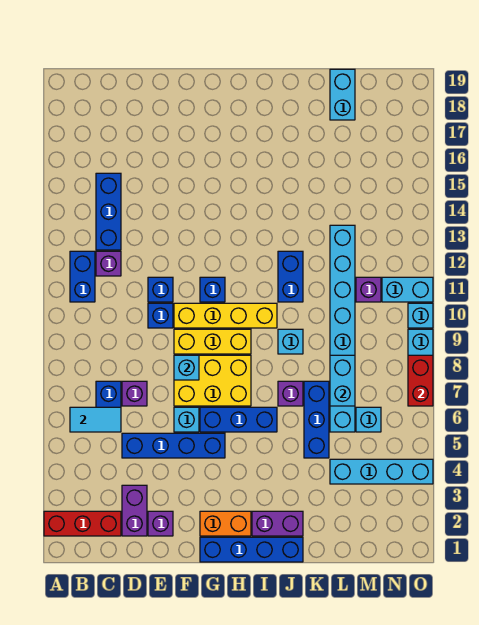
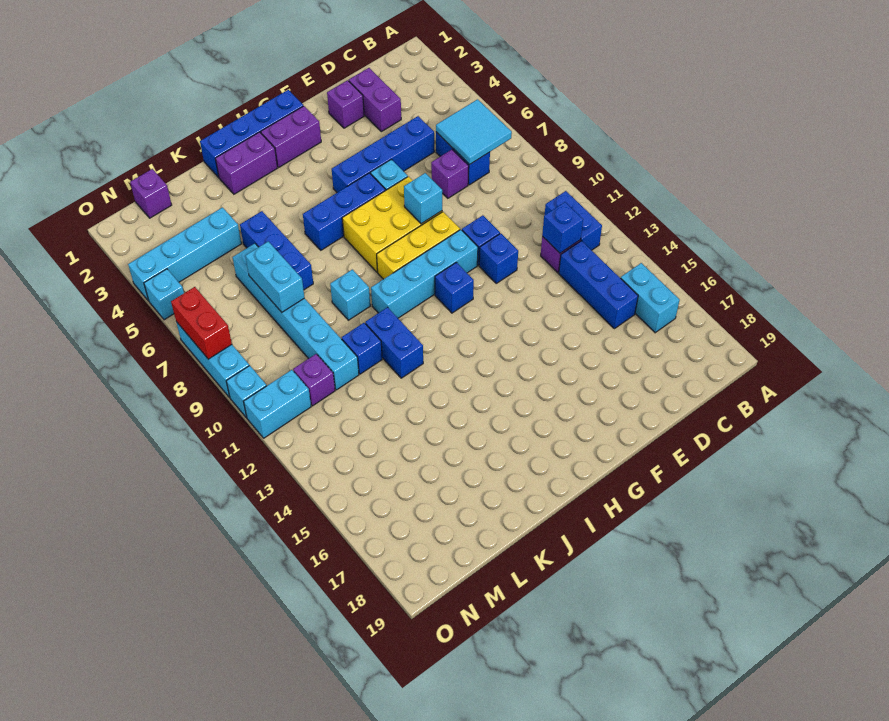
red 1x3 brick [44,511,121,536] -> none
cyan 1x2 tile [70,407,121,432] -> cyan 2x2 tile [436,99,512,165]
none -> blue 1x1 brick [542,202,583,253]
yellow 1x4 brick [174,303,277,328] -> cyan 1x4 brick [371,230,478,318]
orange 1x2 brick [200,511,251,536] -> purple 1x2 brick [261,106,321,167]
purple 1x1 brick [278,381,303,406] -> purple 1x1 brick moved to [130,169,172,218]
none -> blue 1x1 brick [342,323,382,374]
cyan 1x8 brick [330,225,355,432] -> cyan 1x6 brick [233,244,359,390]
cyan 1x2 brick [330,69,355,120] -> cyan 1x2 brick moved to [621,263,680,333]
cyan 1x1 brick [356,407,381,432] -> cyan 1x1 brick moved to [144,269,184,320]

